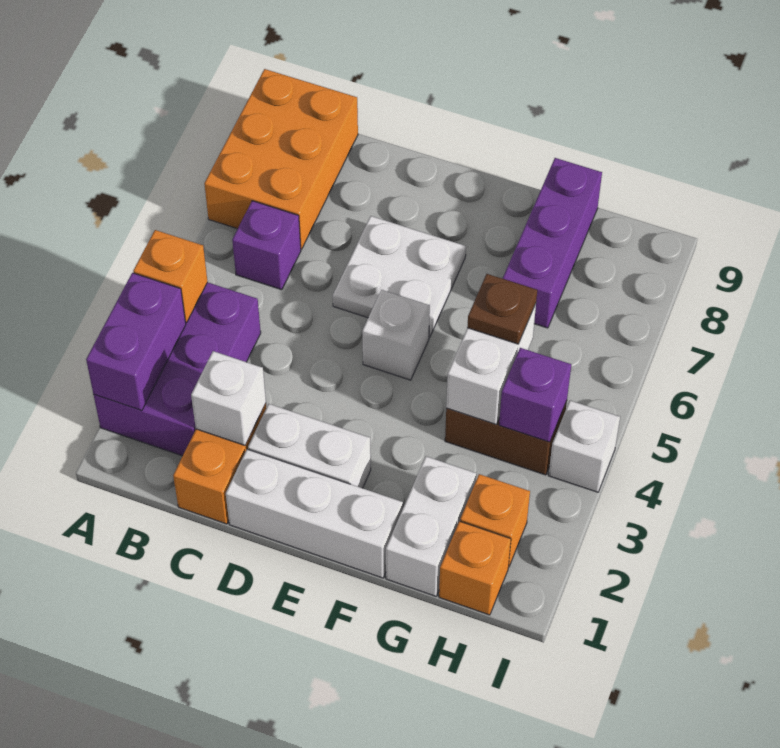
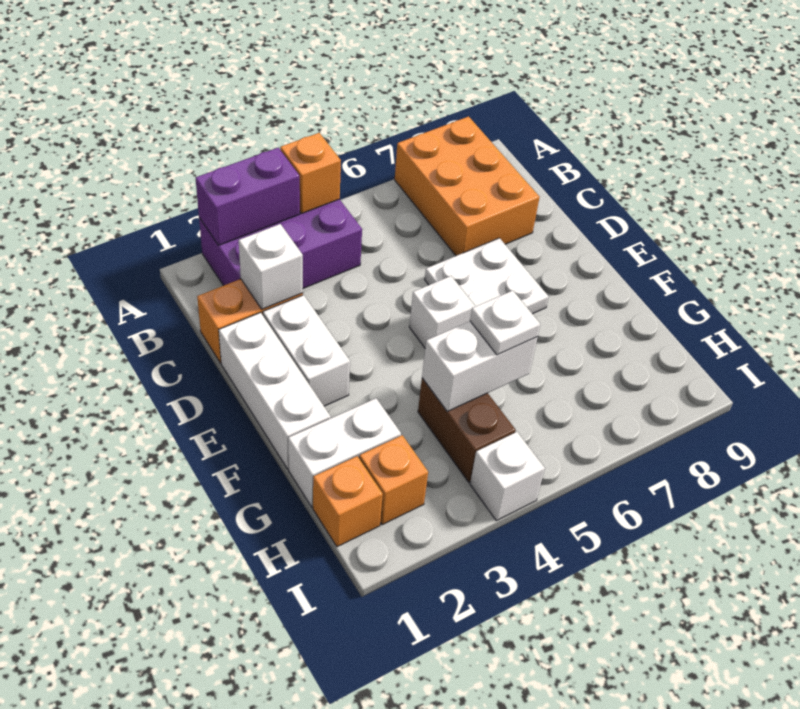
orange 2x3 brick [204,69,358,249] -> orange 2x3 brick turned to [395,116,540,256]
purple 1x1 brick [232,201,301,290] -> none
brown 1x1 plate [467,274,537,344] -> white 1x1 plate [470,291,540,355]
purple 1x3 brick [503,158,602,328] -> none
purple 1x1 brick [499,348,571,442] -> none

